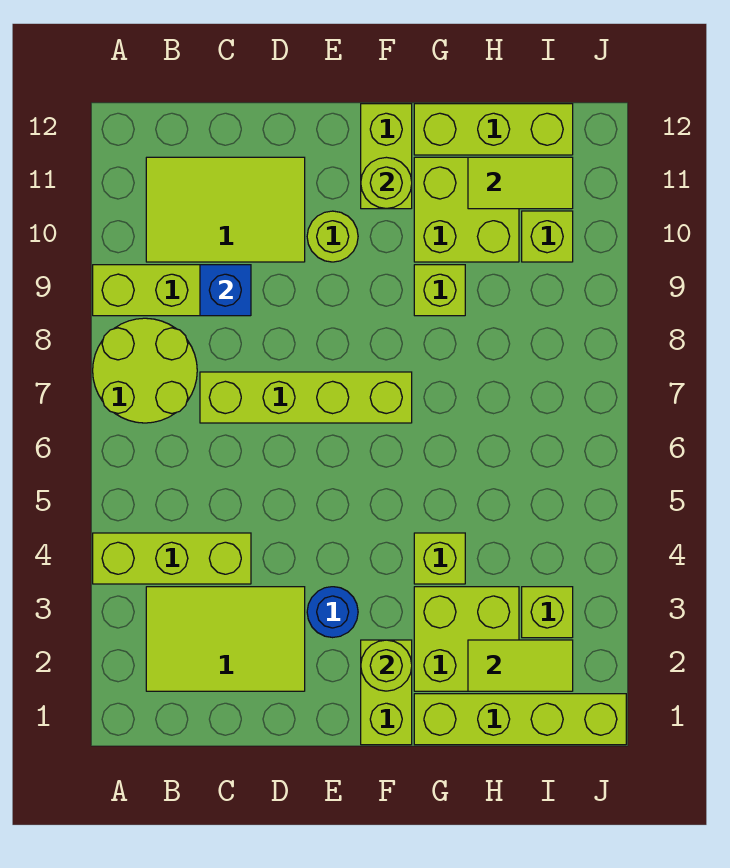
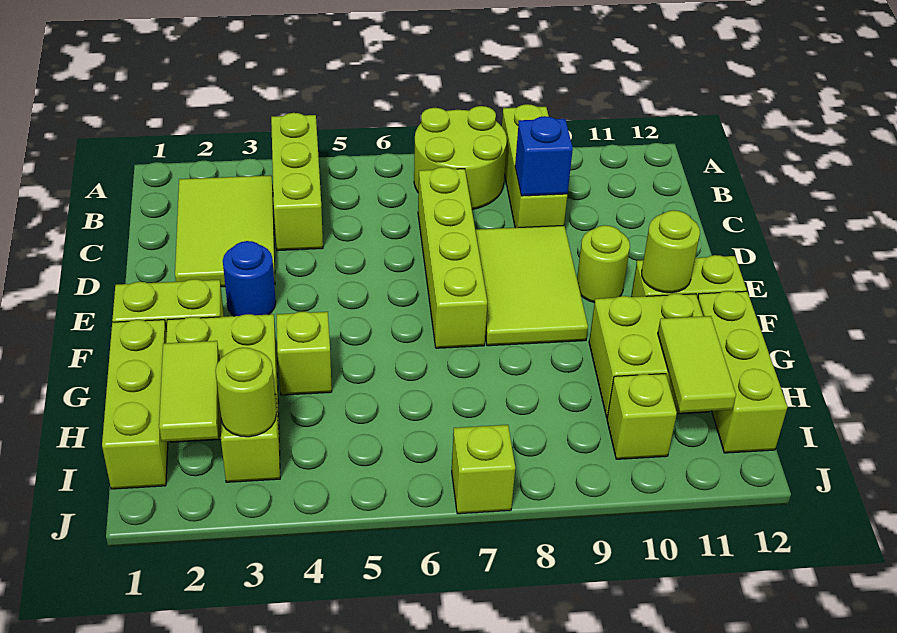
lime 2x3 tile [146,157,305,262] -> lime 2x3 tile moved to [475,226,588,346]
lime 1x1 round brick [361,640,412,691] -> lime 1x1 round brick moved to [215,348,276,437]
lime 1x4 brick [414,694,626,745] -> lime 1x3 brick [102,320,168,489]
lime 1x1 brick [414,265,465,316] -> lime 1x1 brick moved to [452,425,515,514]

